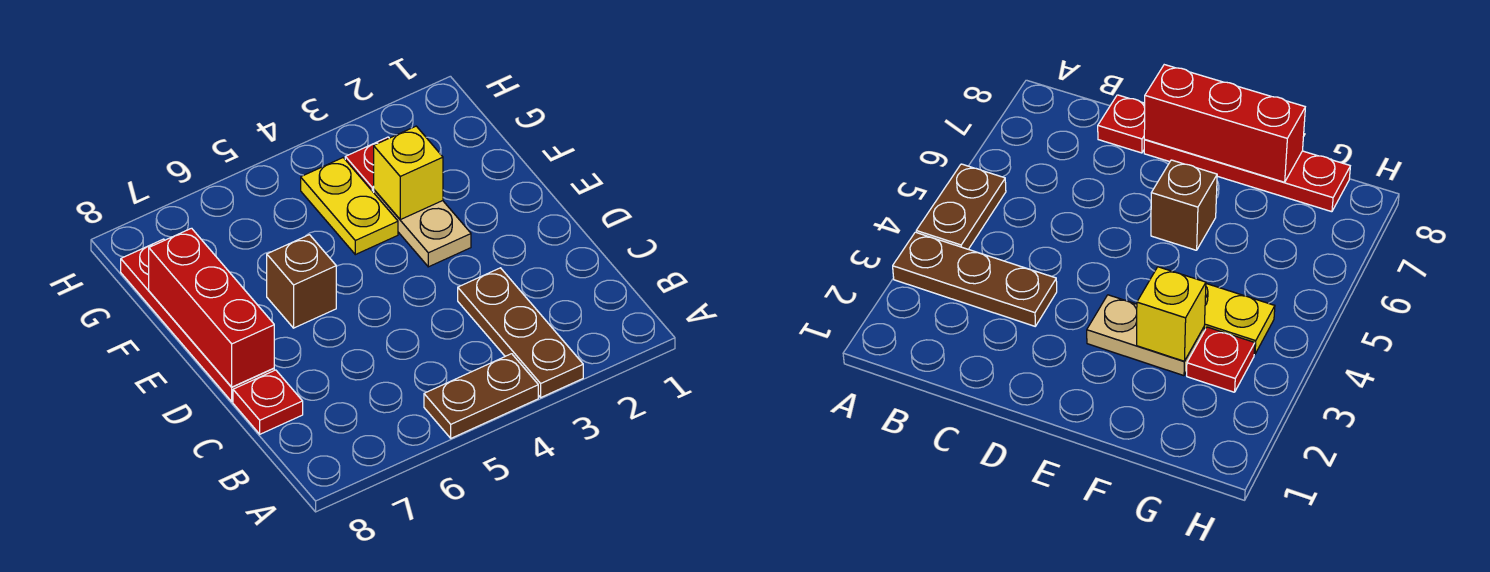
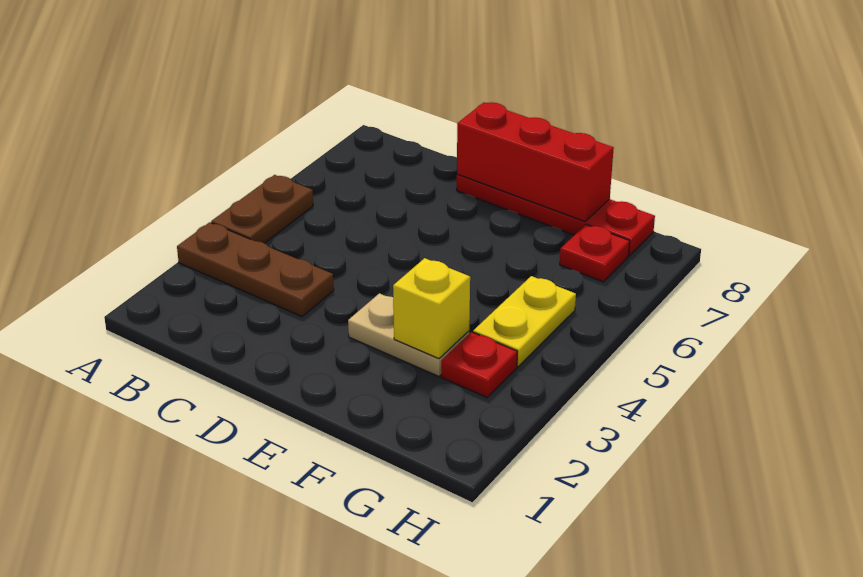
red 1x1 plate [233,370,303,434] -> red 1x1 plate moved to [560,224,630,282]
brown 1x1 brick [267,235,336,328] -> none
yellow 1x2 plate [301,158,398,255] -> yellow 1x2 plate turned to [473,276,576,367]

